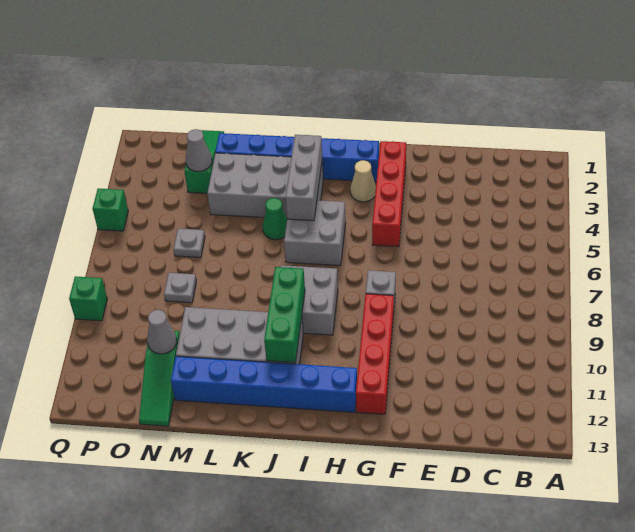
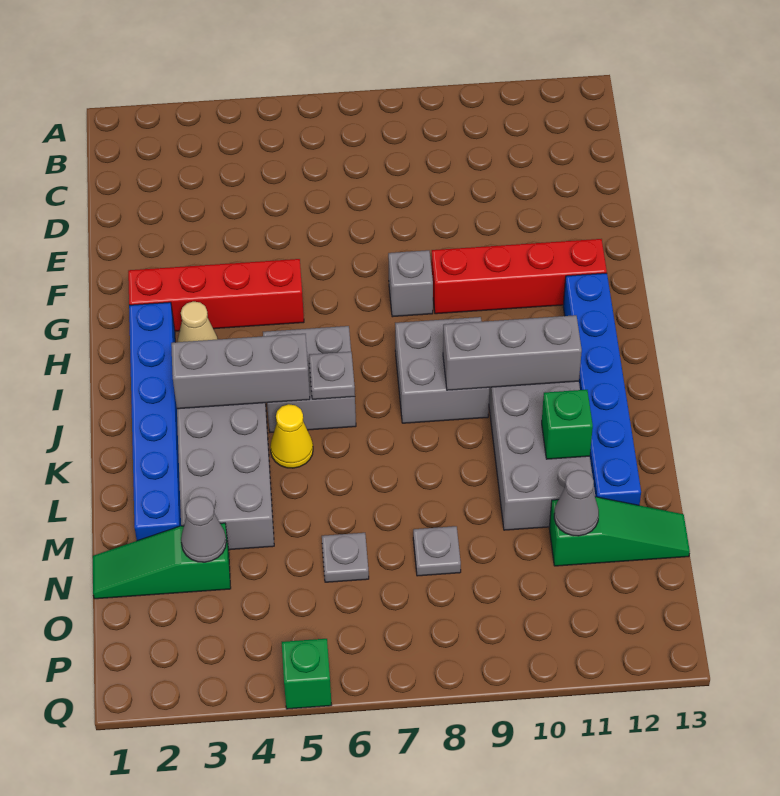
none -> grey 1x1 plate [309,352,355,399]
green 1x3 brick [264,267,305,363] -> grey 1x3 brick [443,315,582,390]
green 1x1 cone [263,198,287,240] -> yellow 1x1 cone [270,404,313,468]
green 1x1 brick [69,276,107,321] -> green 1x1 brick moved to [542,390,593,459]

